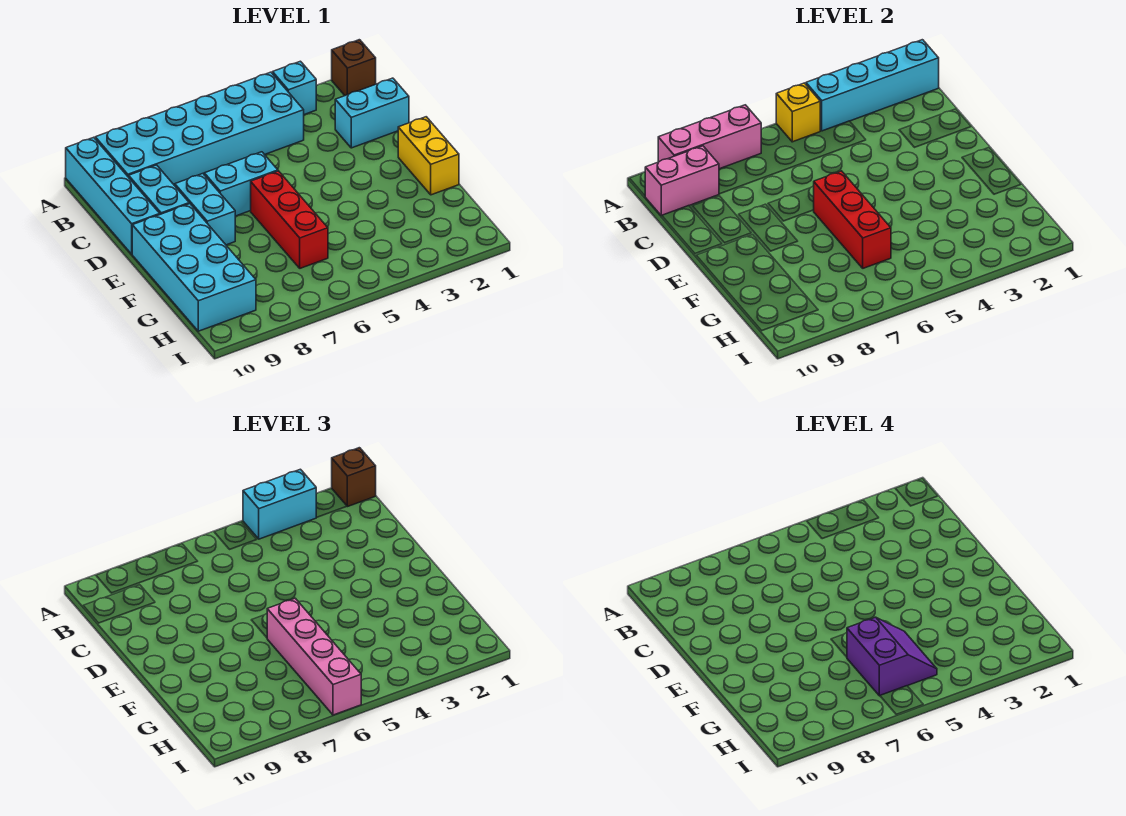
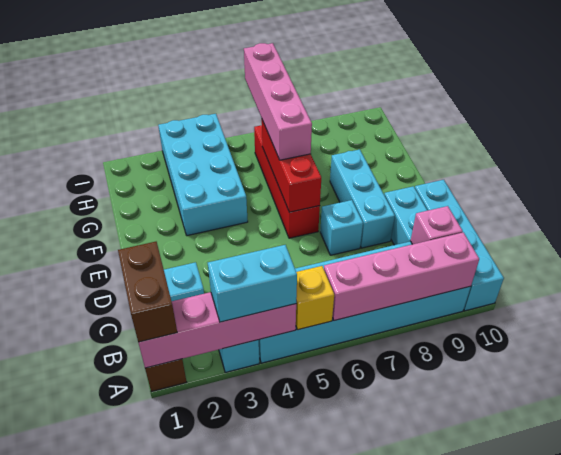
cyan 1x4 brick [806,40,939,131] -> pink 1x4 brick [138,292,296,368]
brown 1x1 brick [332,448,376,507] -> brown 1x2 brick [118,242,177,342]
pink 1x3 brick [658,105,761,169] -> pink 1x4 brick [324,232,479,321]
pink 1x2 brick [645,146,719,216] -> pink 1x1 brick [411,206,463,244]
cyan 1x2 brick [204,152,278,216] -> cyan 1x1 brick [320,200,363,255]
cyan 1x2 brick [175,174,235,245] -> cyan 1x3 brick [330,150,395,248]
yellow 1x2 brick [398,117,459,195] -> none
red 1x3 brick [251,171,328,268] -> red 1x4 brick [254,125,320,238]
cyan 2x4 brick [132,204,256,331] -> cyan 2x4 brick moved to [158,114,248,236]
purple 2x2 slope [847,617,937,696] -> none

